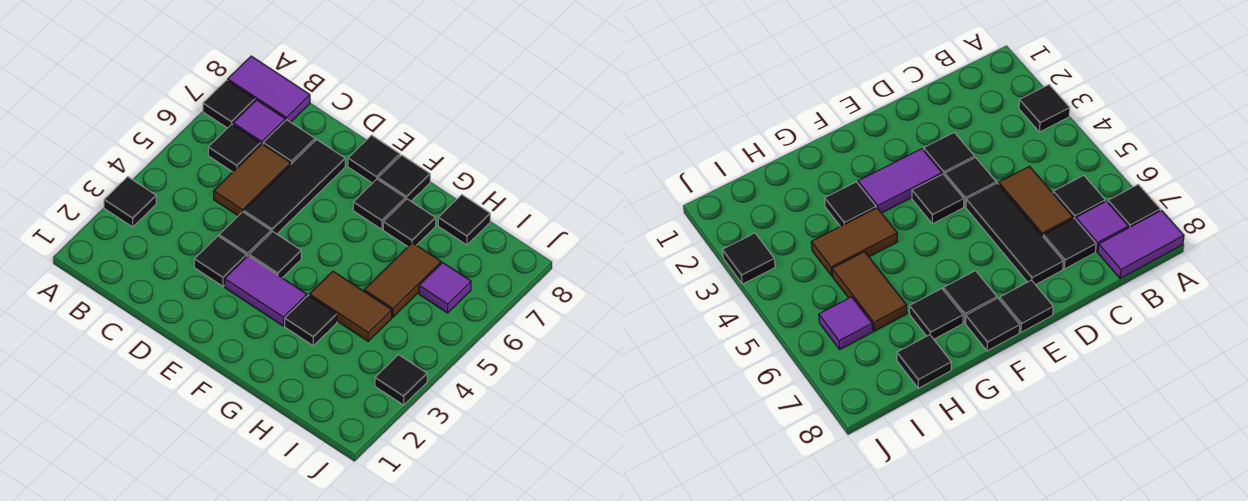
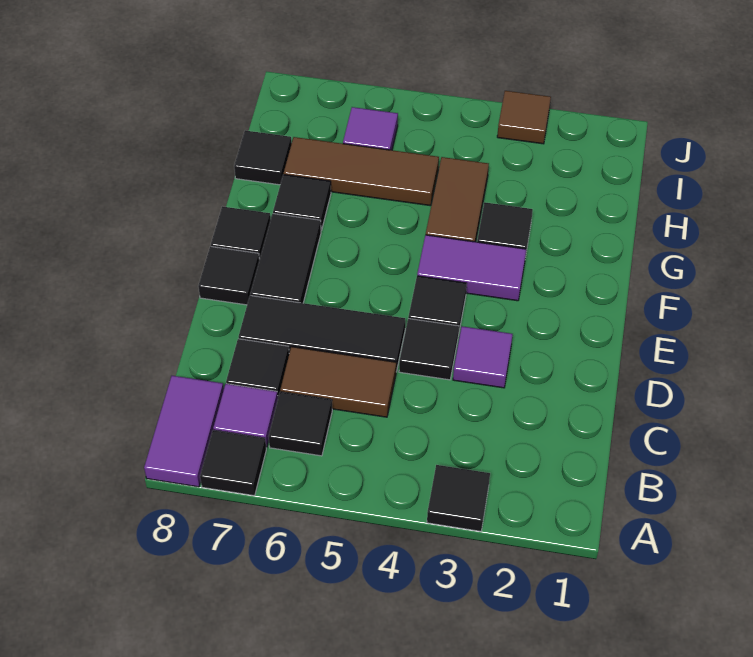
black 1x1 tile [194,236,247,286] -> purple 1x1 tile [453,326,513,388]
purple 1x2 tile [225,256,307,326] -> purple 1x2 tile turned to [417,235,526,301]
black 1x1 tile [353,179,406,229] -> black 1x2 tile [250,214,321,303]
brown 1x2 tile [364,243,441,317] -> brown 1x3 tile [284,137,439,206]
black 1x1 tile [375,355,427,405] -> brown 1x1 tile [497,91,551,144]

